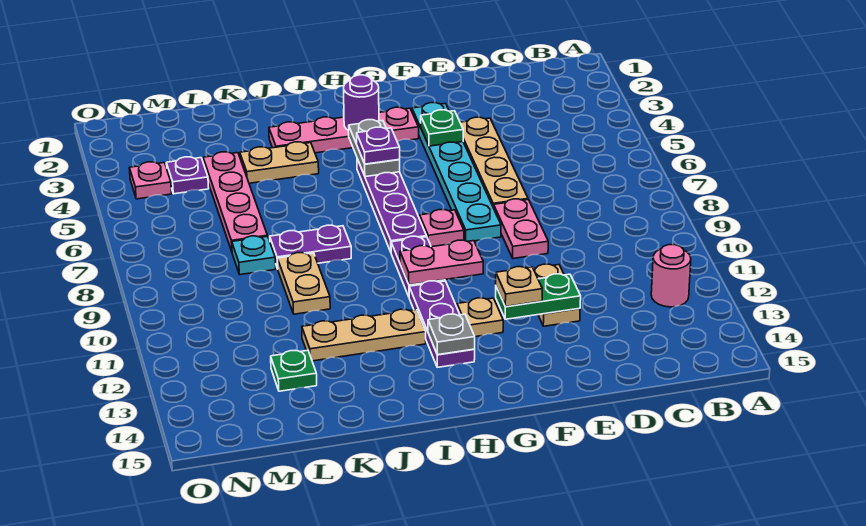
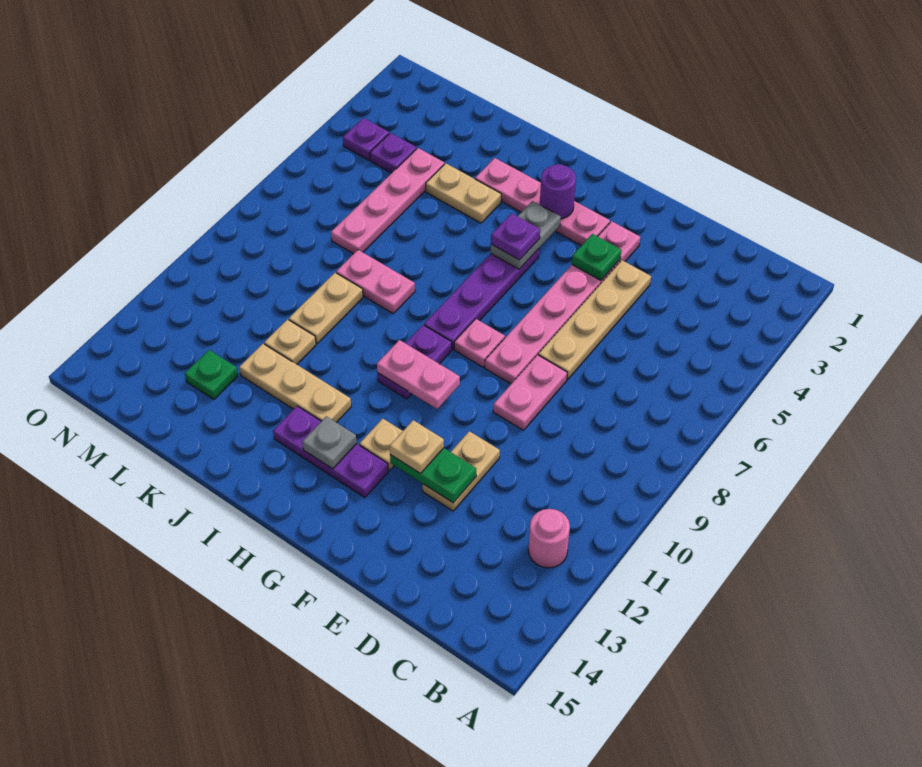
cyan 1x6 plate [412,103,501,241] -> pink 1x6 plate [485,221,640,384]
purple 1x3 plate [409,281,475,367] -> purple 1x3 plate turned to [273,406,388,498]
purple 1x2 plate [270,225,351,269] -> pink 1x2 plate [336,250,415,313]
none -> tan 1x1 plate [264,319,316,364]
cyan 1x1 plate [232,236,276,275] -> none
pink 1x1 plate [130,162,172,199] -> purple 1x1 plate [343,118,389,160]

